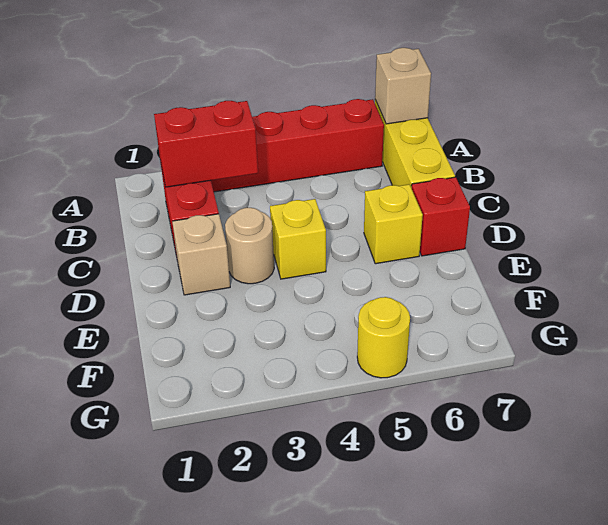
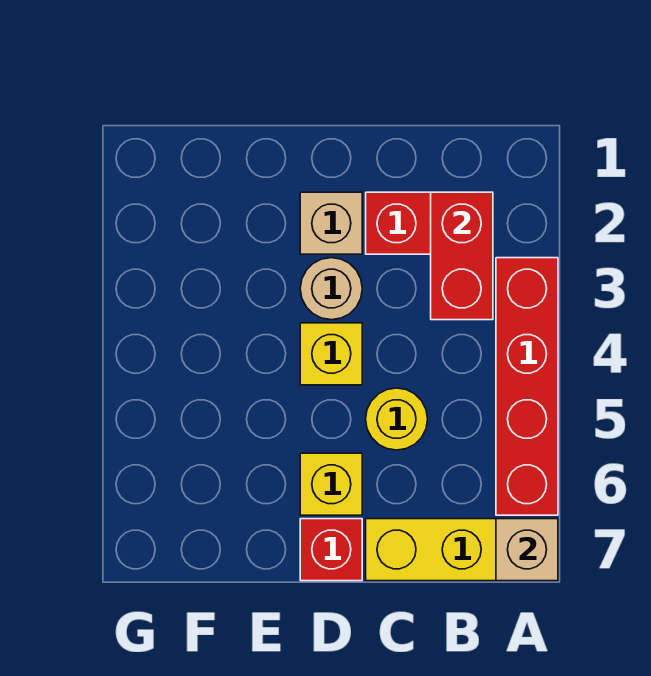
yellow 1x1 round brick [357,297,410,378] -> yellow 1x1 round brick moved to [366,388,428,450]

